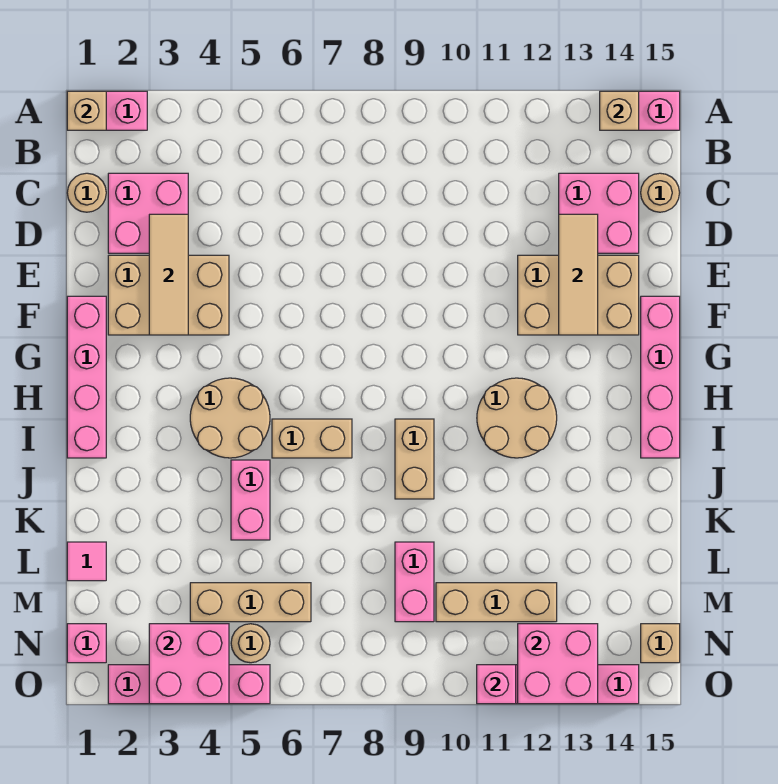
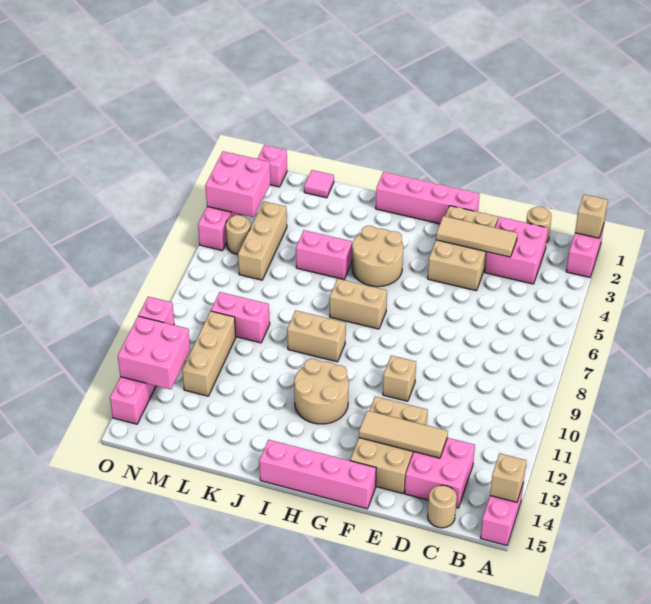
tan 1x2 brick [272,419,352,458] -> tan 1x2 brick turned to [330,279,387,329]
tan 1x1 brick [641,624,680,663] -> tan 1x1 brick moved to [383,355,416,401]

